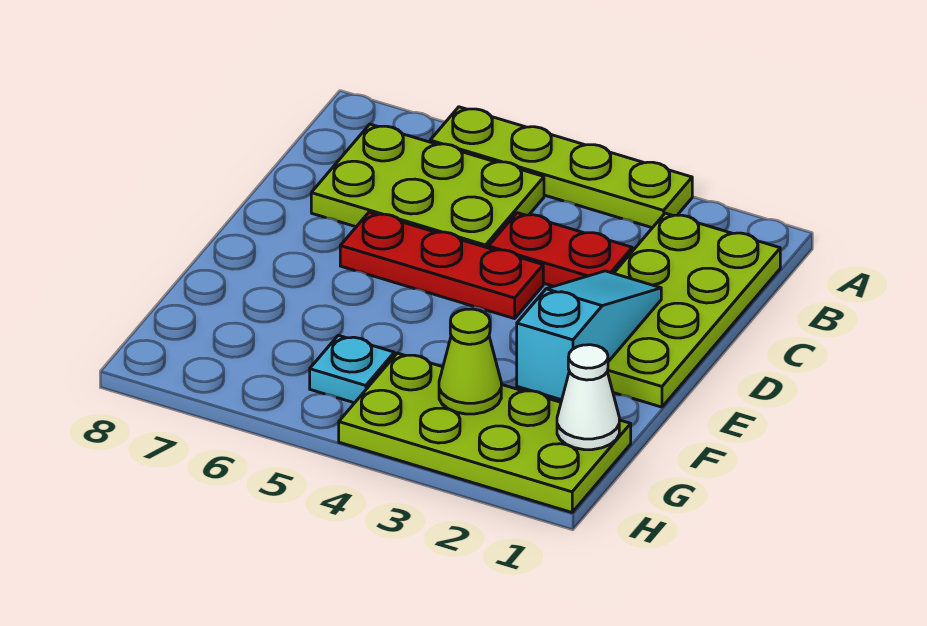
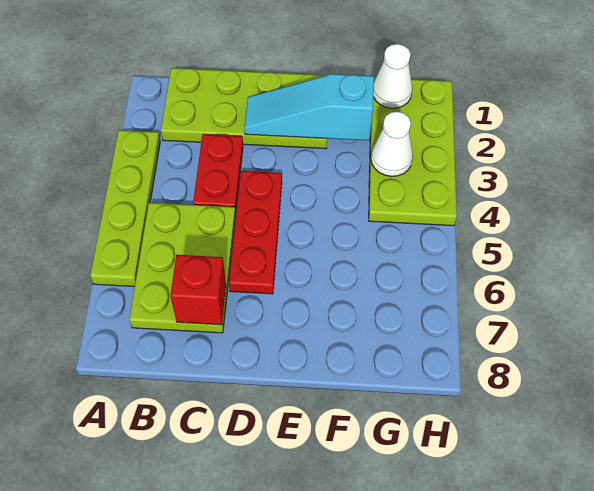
none -> red 1x1 brick [170,255,226,325]
lime 1x1 cone [439,309,501,414] -> white 1x1 cone [371,112,413,176]
cyan 1x1 plate [310,335,394,403] -> none

